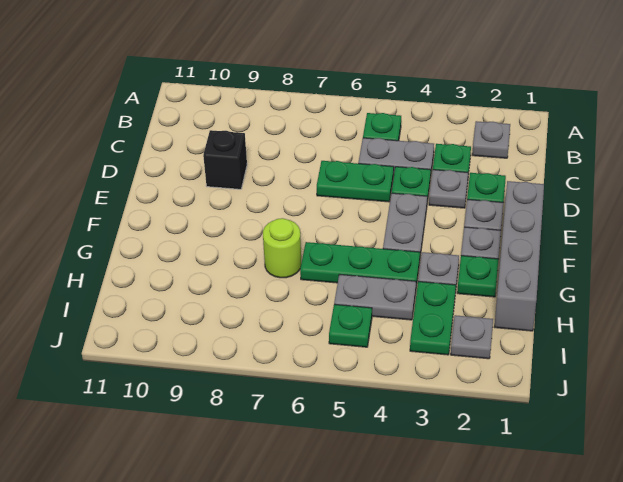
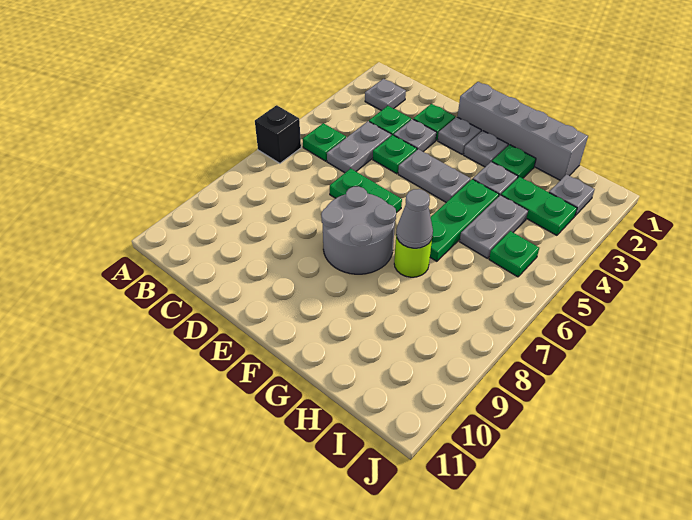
green 1x2 plate [317,161,394,202] -> green 1x2 plate turned to [330,169,402,213]
black 1x1 brick [203,130,247,189] -> black 1x1 brick moved to [255,105,301,163]
none -> grey 2x2 round brick [321,186,396,274]
none -> grey 1x1 cone [396,189,433,248]

